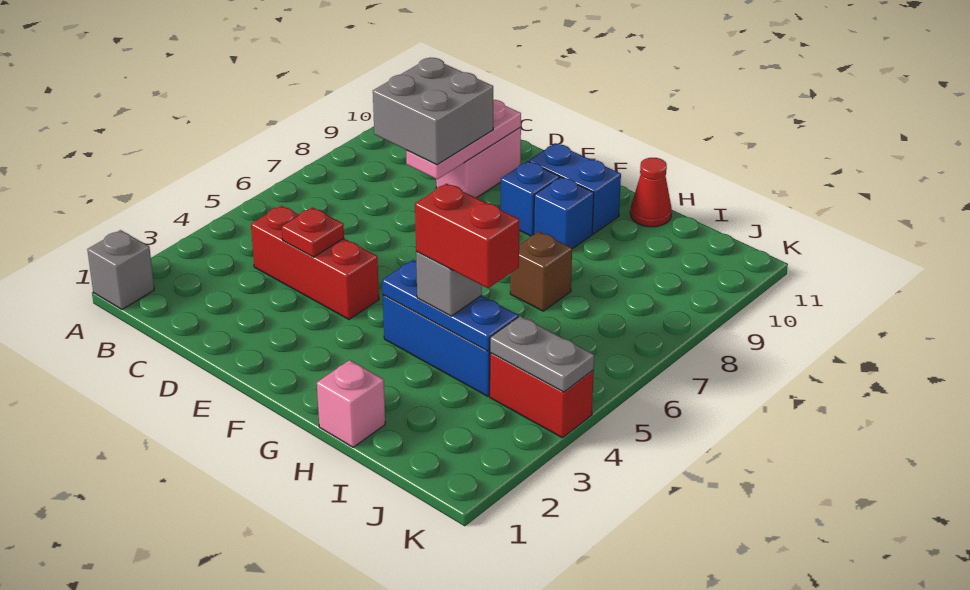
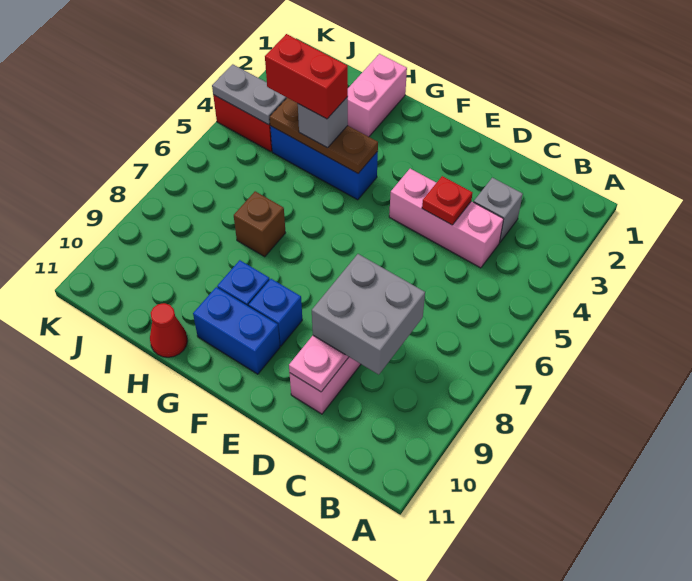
grey 1x1 brick [87,230,154,309] -> grey 1x1 brick moved to [474,178,523,243]
red 1x3 brick [251,206,379,319] -> pink 1x3 brick [389,169,504,268]
blue 1x3 plate [382,260,518,351] -> brown 1x3 plate [270,98,378,173]
pink 1x1 brick [317,360,385,447] -> pink 1x2 brick [348,54,407,137]

